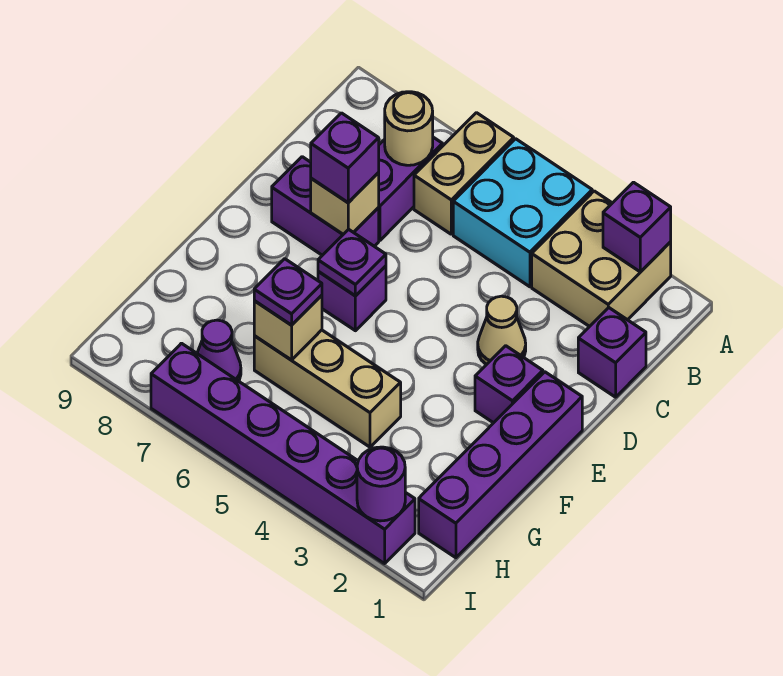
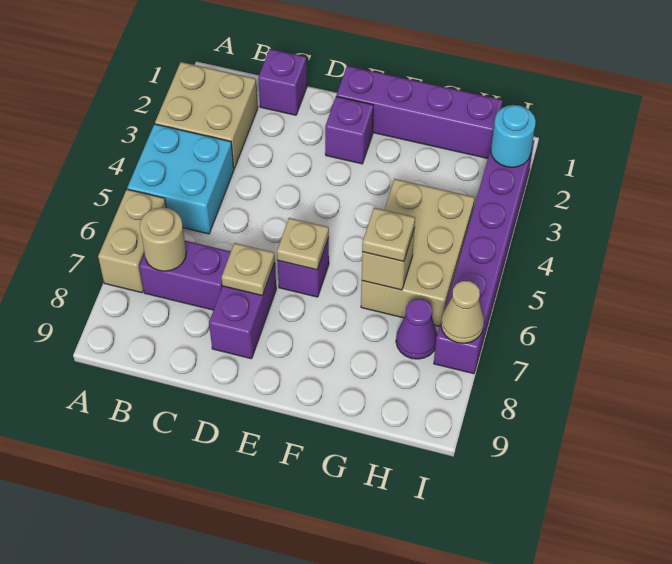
purple 1x1 brick [603,182,671,272] -> none
tan 1x2 brick [414,113,514,234] -> tan 1x2 brick turned to [98,189,166,293]
tan 1x1 cone [478,296,526,365] -> tan 1x1 cone moved to [441,281,484,343]
tan 1x1 brick [311,173,379,234] -> tan 1x1 plate [222,243,275,296]
purple 1x1 brick [311,113,379,203] -> none
purple 1x1 plate [318,229,386,296] -> tan 1x1 plate [277,218,329,270]
tan 1x3 brick [254,330,401,447] -> tan 2x3 brick [361,179,475,327]
purple 1x1 plate [254,259,322,325] -> tan 1x1 plate [362,208,415,262]
purple 1x1 round brick [357,447,405,521] -> cyan 1x1 round brick [491,105,536,167]

